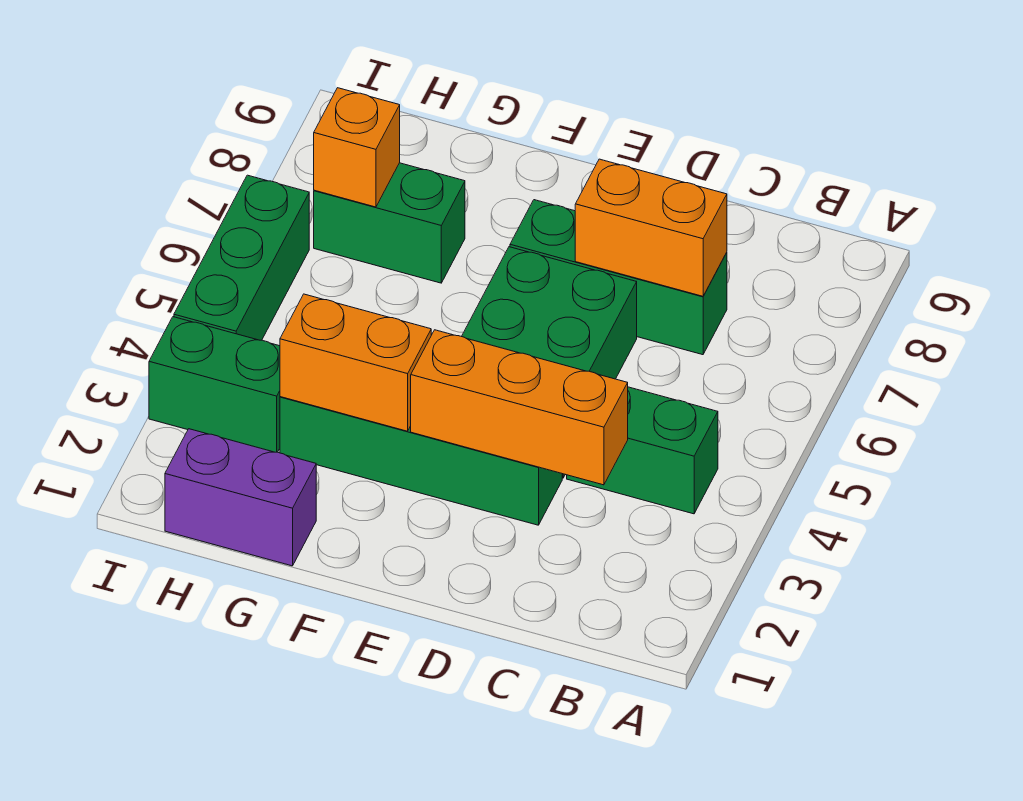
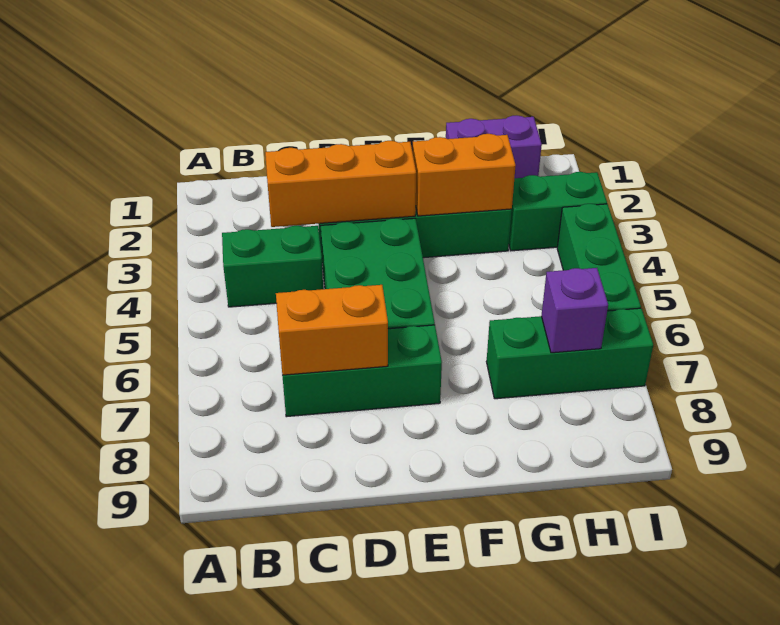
green 1x2 brick [314,163,465,283] -> green 1x3 brick [486,308,653,399]
orange 1x1 brick [314,88,400,207] -> purple 1x1 brick [541,268,608,353]

